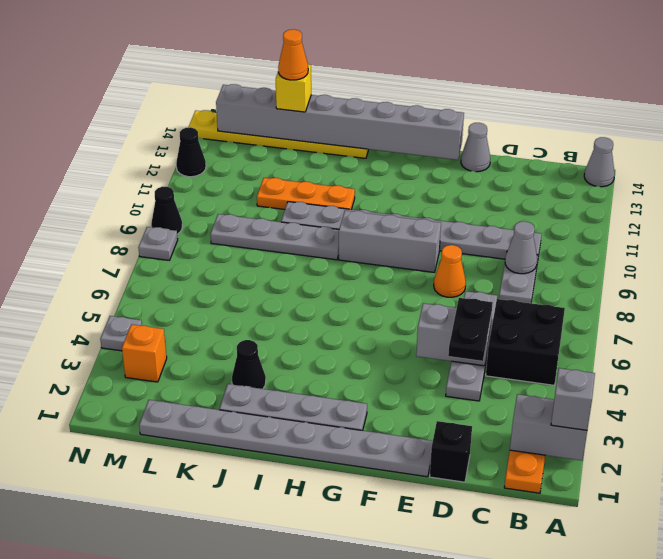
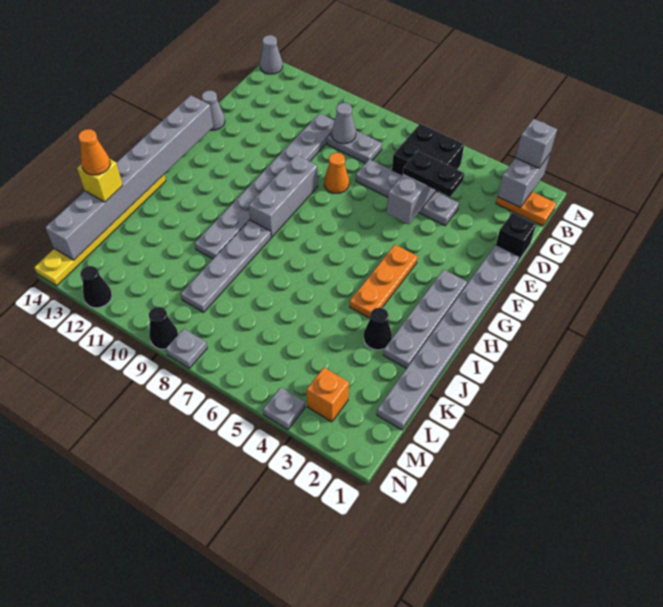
orange 1x3 plate [257,178,355,209] -> orange 1x3 plate moved to [350,245,418,318]

